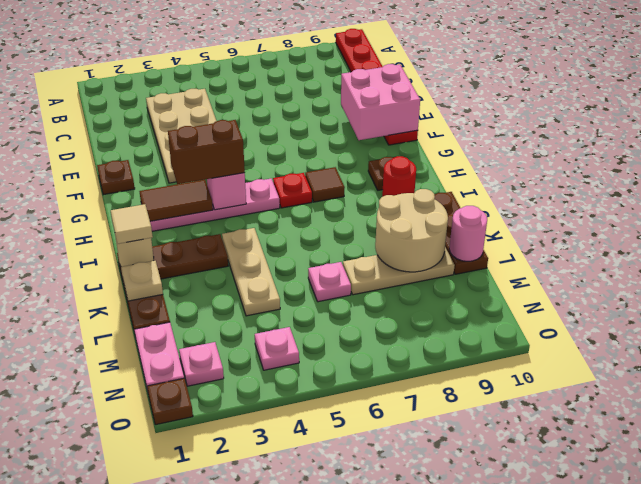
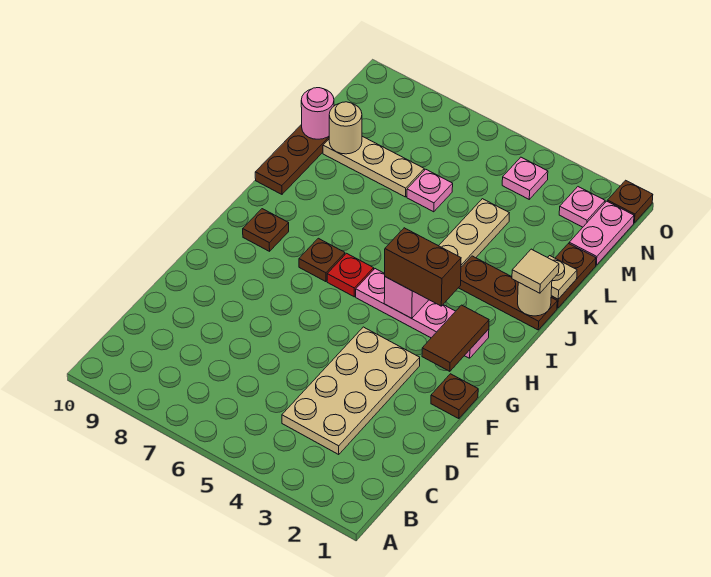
red 1x6 plate [336,29,418,145] -> none
pink 2x2 brick [341,64,420,140] -> none
brown 1x2 tile [139,180,213,221] -> brown 1x2 tile turned to [422,305,489,371]
brown 1x1 tile [305,167,345,202] -> brown 1x1 plate [299,238,345,282]
red 1x1 round brick [382,156,416,197] -> none
tan 2x2 round brick [375,189,448,272] -> tan 1x1 round brick [329,102,362,154]

